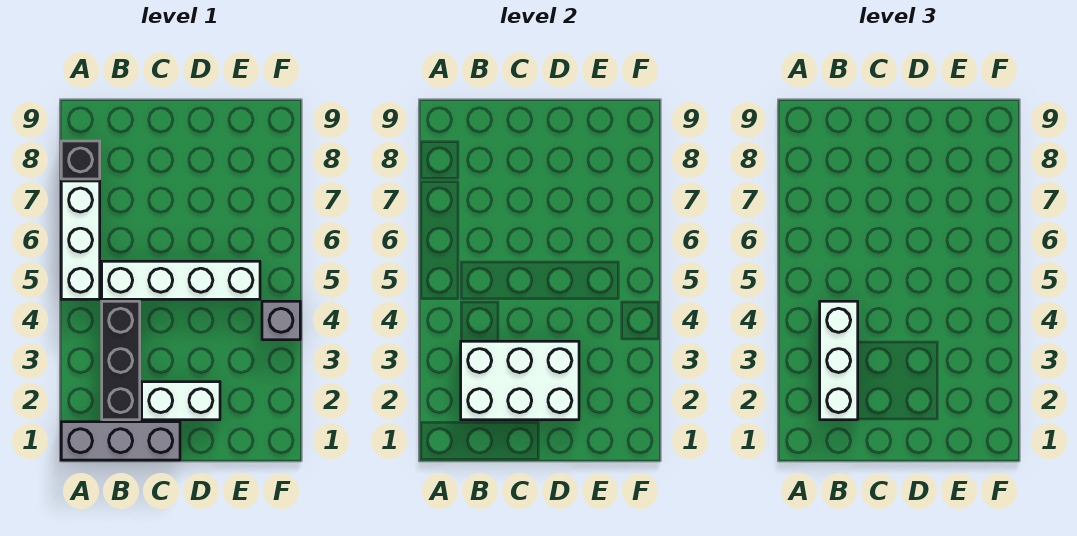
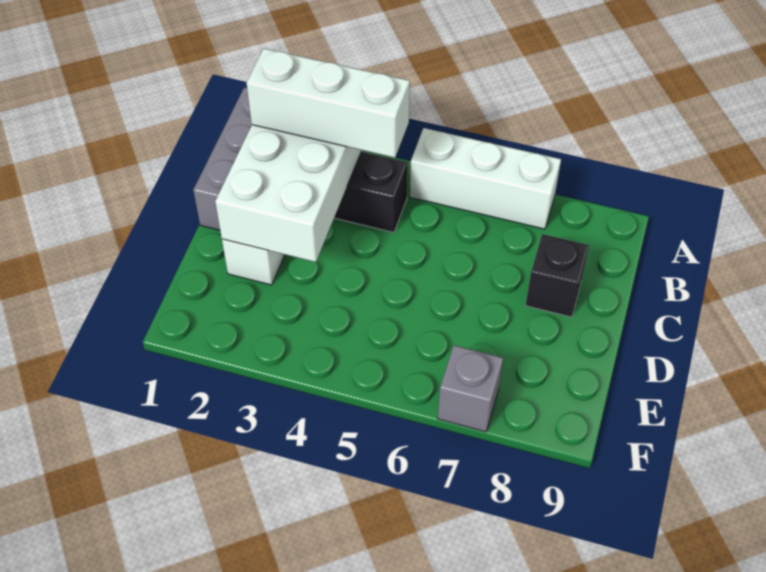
black 1x1 brick [61,141,100,179] -> black 1x1 brick moved to [526,234,589,317]
white 1x4 brick [102,261,260,299] -> none
grey 1x1 brick [262,301,300,340] -> grey 1x1 brick moved to [438,345,503,432]

